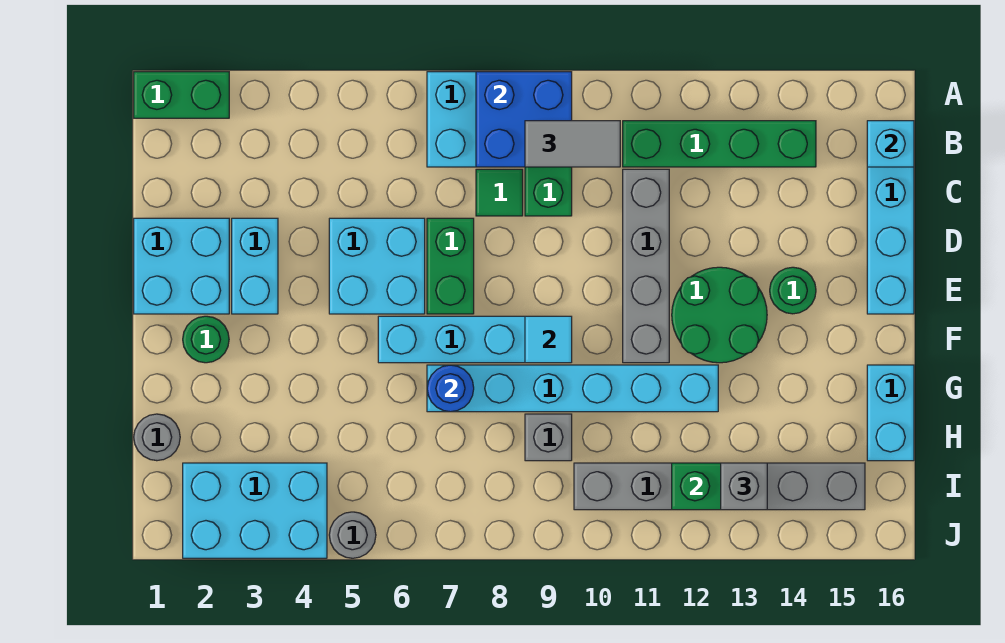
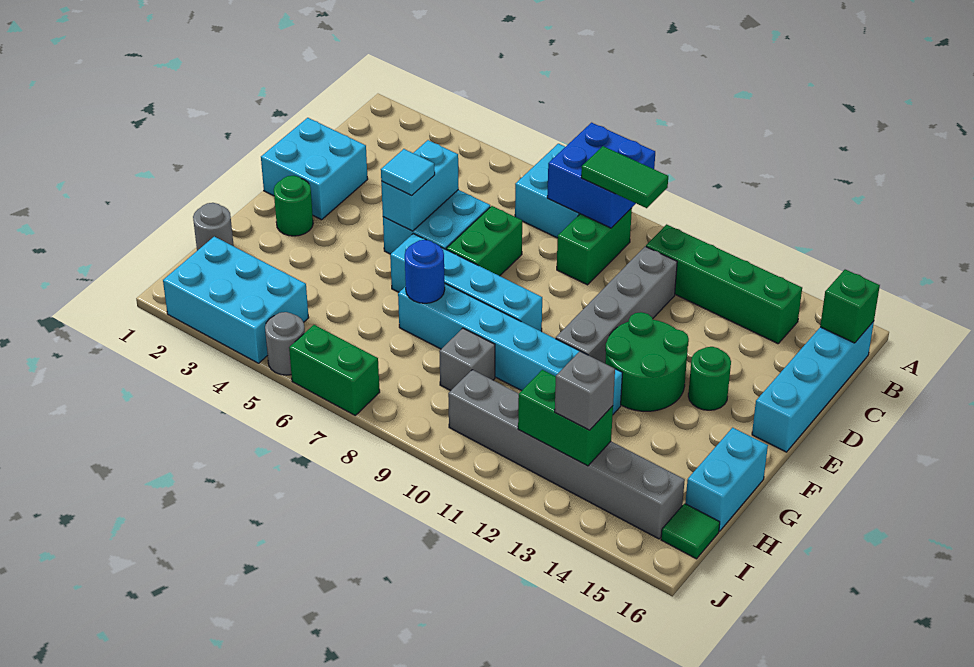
green 1x2 brick [134,72,229,118] -> green 1x2 brick moved to [289,325,380,415]
grey 1x2 tile [525,121,620,167] -> green 1x2 tile [581,146,668,208]
cyan 1x1 brick [867,121,914,167] -> green 1x1 brick [820,269,880,343]
green 1x1 tile [476,169,523,216] -> green 1x1 tile moved to [661,504,720,559]
cyan 1x2 brick [232,218,278,314] -> cyan 1x2 brick moved to [381,140,459,231]
cyan 1x1 tile [525,316,572,363] -> cyan 1x1 tile moved to [381,149,435,195]

